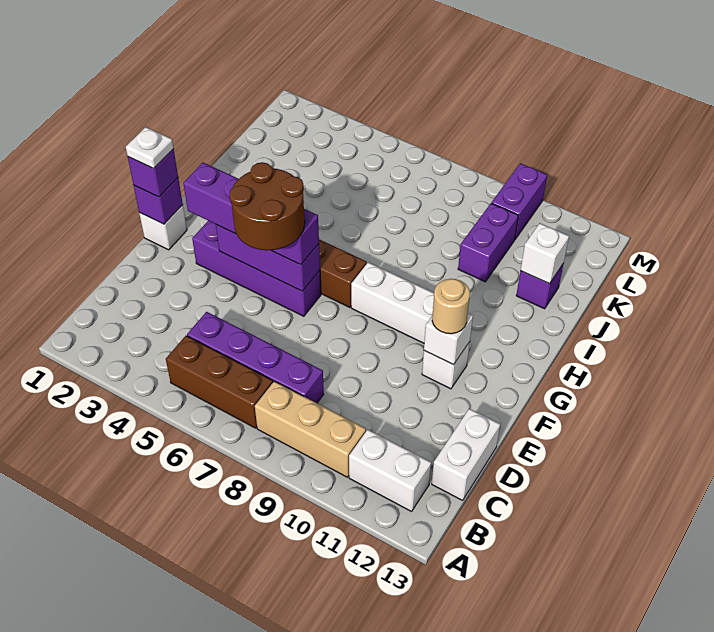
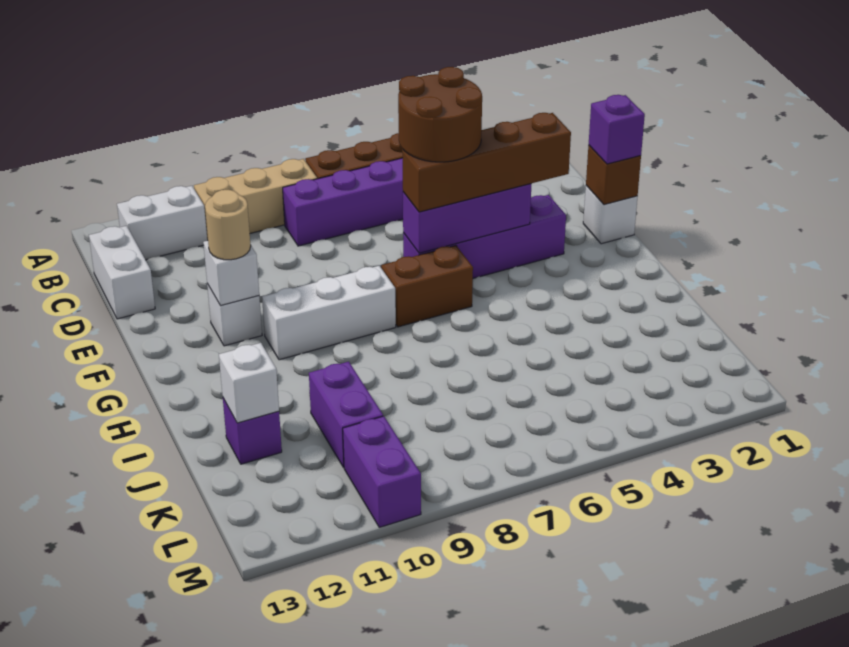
purple 1x1 brick [134,178,183,224] -> brown 1x1 brick [586,145,641,205]
white 1x1 plate [126,127,174,168] -> none
purple 1x4 brick [183,163,319,265] -> brown 1x4 brick [402,113,571,212]

